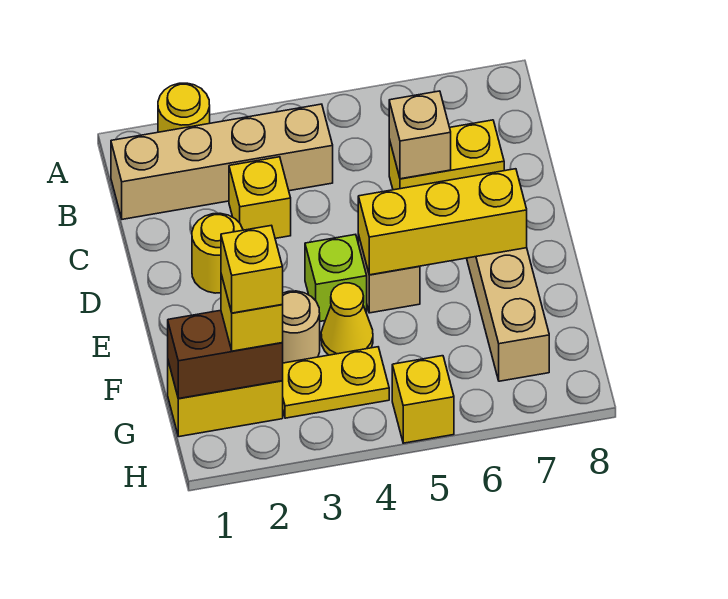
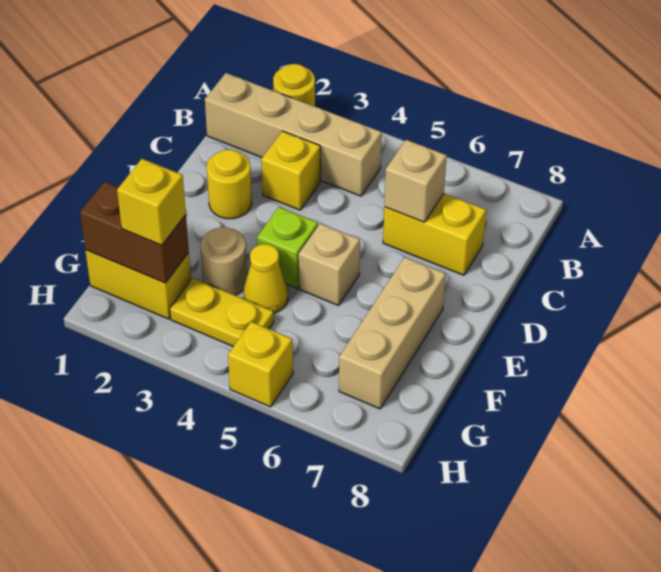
yellow 1x3 brick [358,169,527,275] -> none
yellow 1x1 brick [221,225,283,313] -> none

